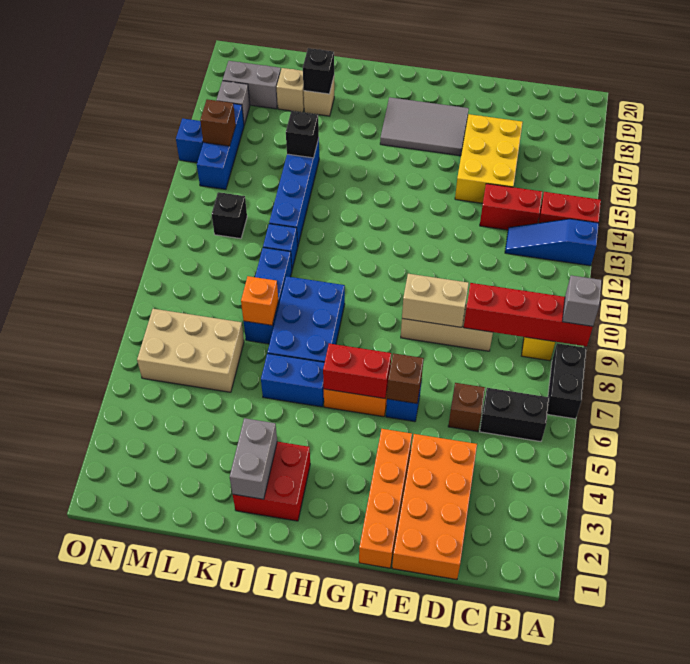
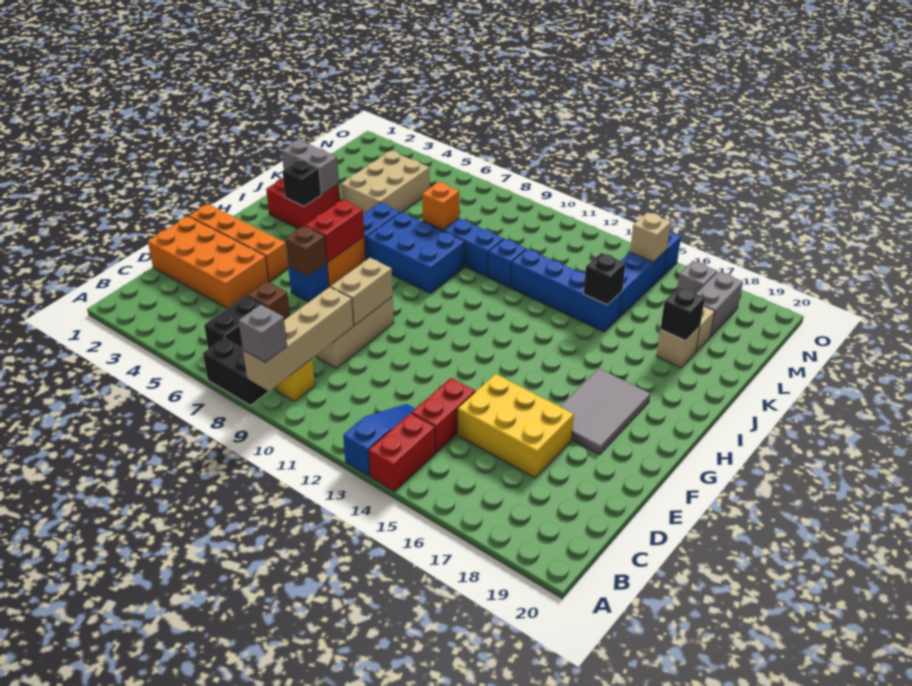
red 1x4 brick [464,283,593,346] -> tan 1x4 brick [243,287,354,391]
tan 2x3 brick [137,309,244,392] -> tan 2x3 brick moved to [341,151,430,214]
black 1x1 brick [212,192,247,239] -> black 1x1 brick moved to [283,160,321,206]
blue 1x3 brick [197,104,244,189] -> blue 1x3 brick turned to [619,250,667,317]
brown 1x1 brick [200,99,236,146] -> tan 1x1 brick [630,212,671,262]

